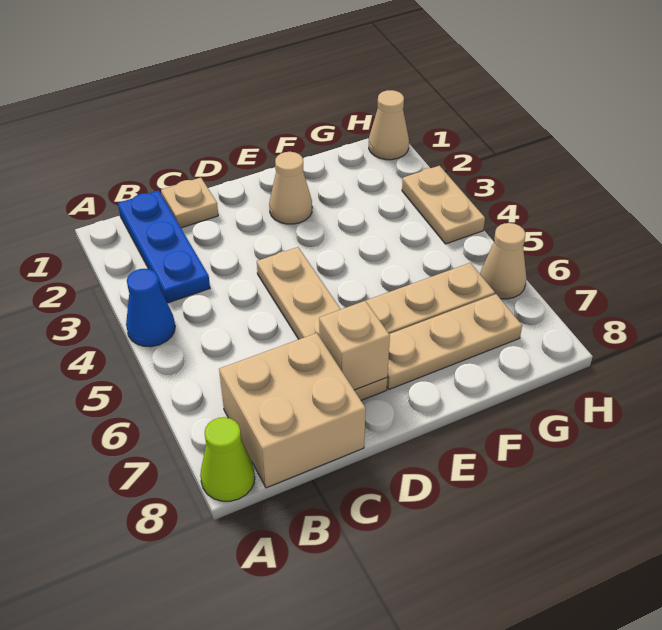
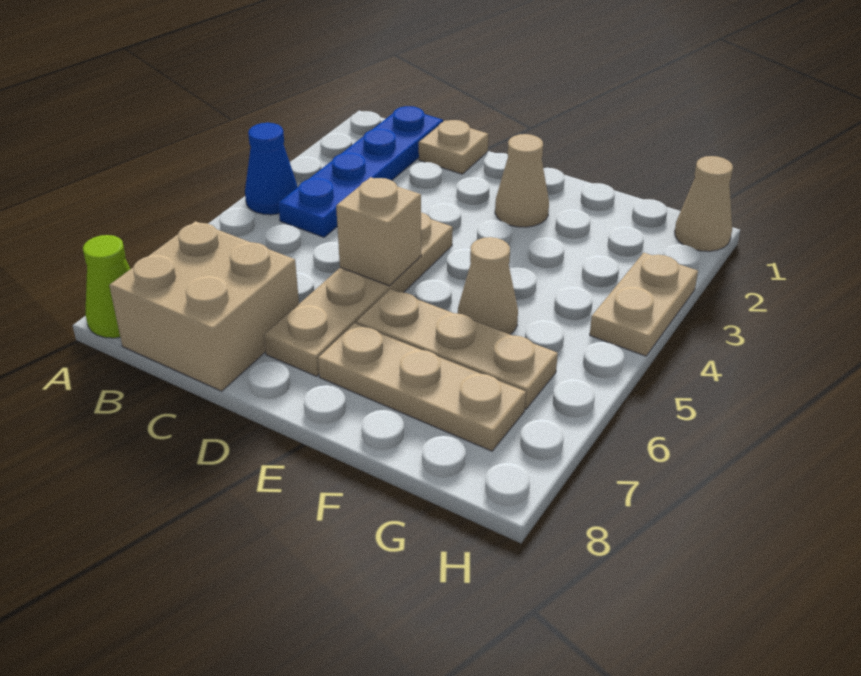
blue 1x3 plate [118,190,210,303] -> blue 1x4 plate [278,106,443,237]
tan 1x1 brick [319,301,390,390] -> tan 1x1 brick moved to [336,177,421,286]
tan 1x1 cone [480,223,526,299] -> tan 1x1 cone moved to [458,237,518,334]

